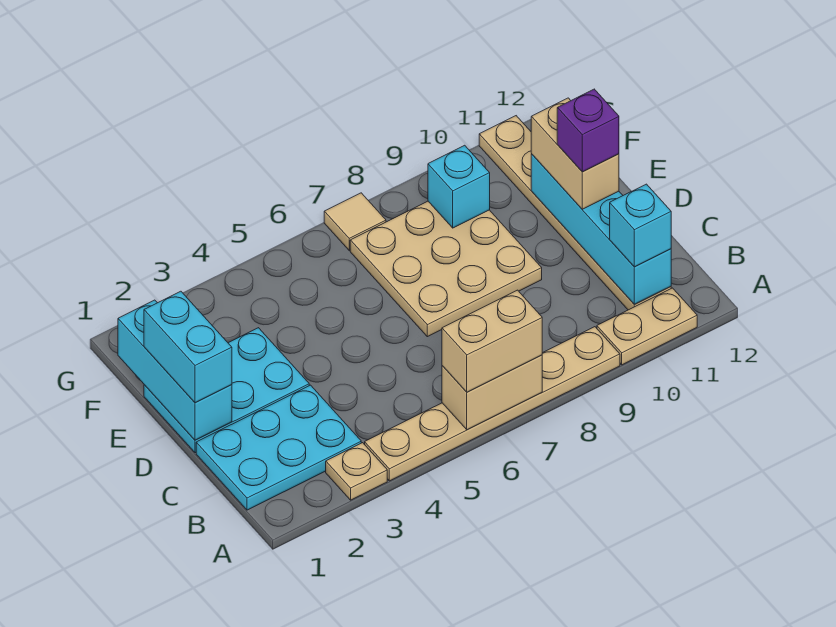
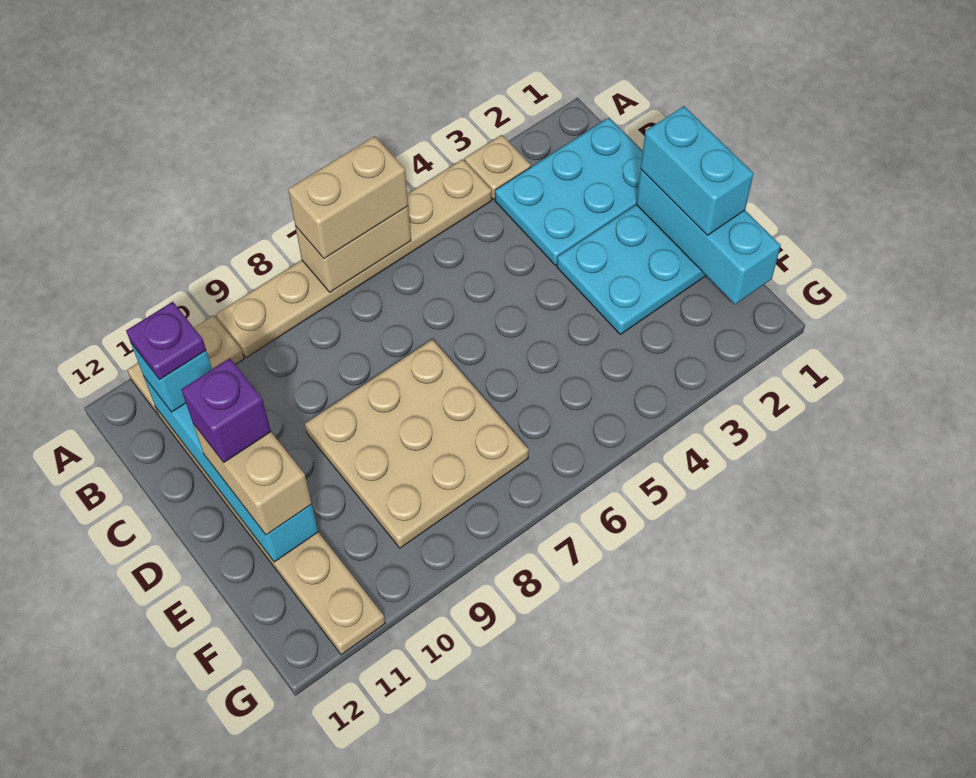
none -> purple 1x1 plate [126,302,206,380]
cyan 1x1 brick [428,145,490,228] -> none
tan 1x1 tile [324,193,386,250] -> none

